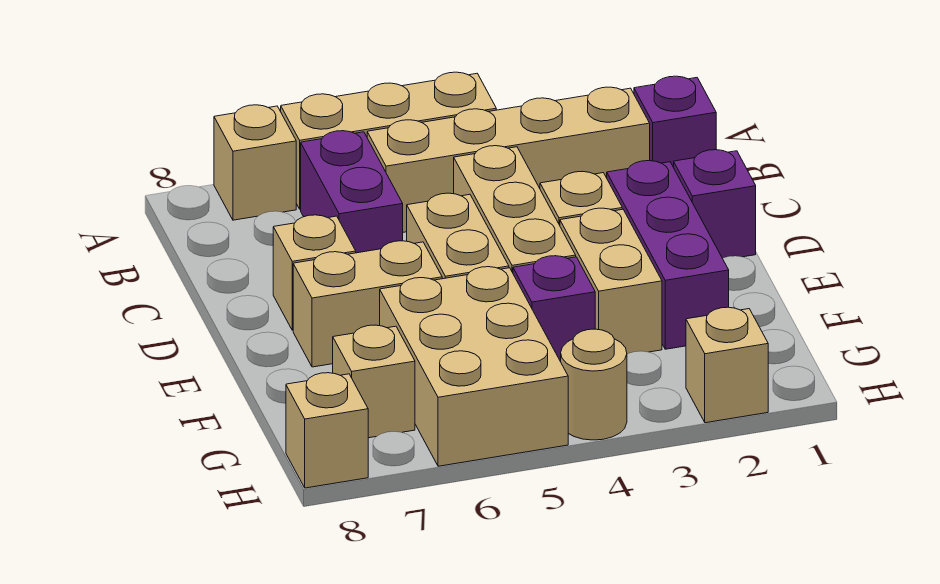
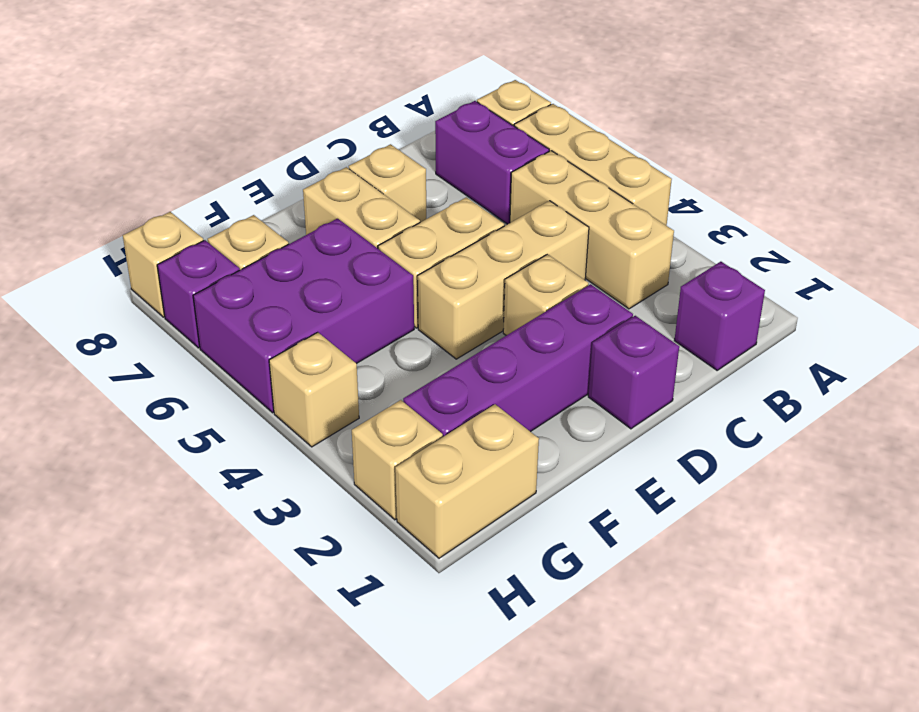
tan 1x4 brick [367,87,650,232] -> tan 1x3 brick [510,151,674,309]
purple 1x2 brick [301,131,403,253] -> purple 1x2 brick turned to [435,101,549,224]
purple 1x3 brick [607,161,729,349] -> purple 1x4 brick [403,284,633,437]
tan 1x2 brick [560,208,662,354] -> tan 1x2 brick moved to [395,404,539,558]
purple 1x1 brick [513,256,595,362] -> purple 1x1 brick moved to [157,240,240,348]
tan 2x3 brick [380,267,568,466] -> purple 2x3 brick [193,219,414,413]
tan 1x1 round brick [561,329,627,440] -> tan 1x1 brick [269,332,359,447]

